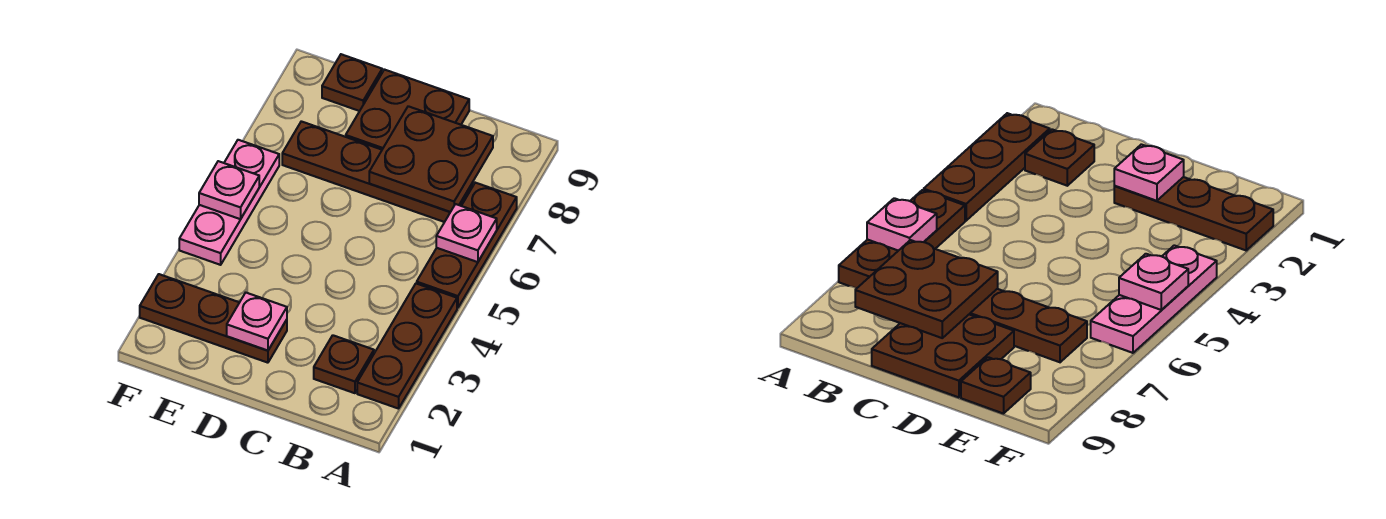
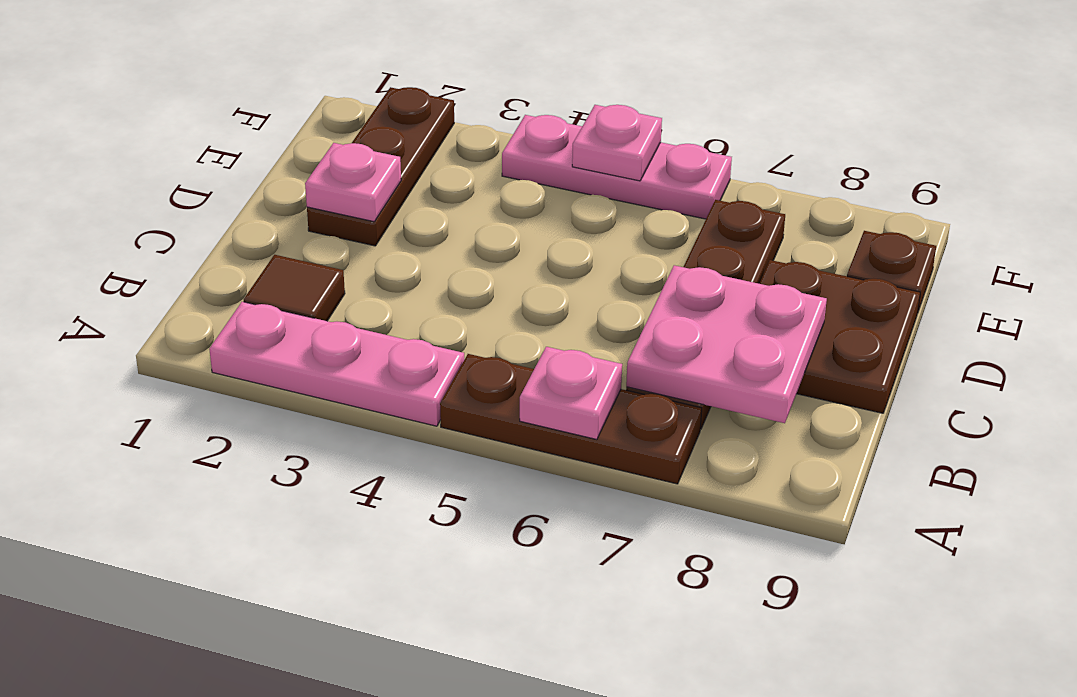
brown 1x3 plate [357,283,457,409] -> pink 1x3 plate [209,302,464,426]
brown 1x1 plate [314,335,374,393] -> brown 1x1 tile [244,255,345,321]
brown 2x2 plate [369,106,493,212] -> pink 2x2 plate [626,265,827,423]

